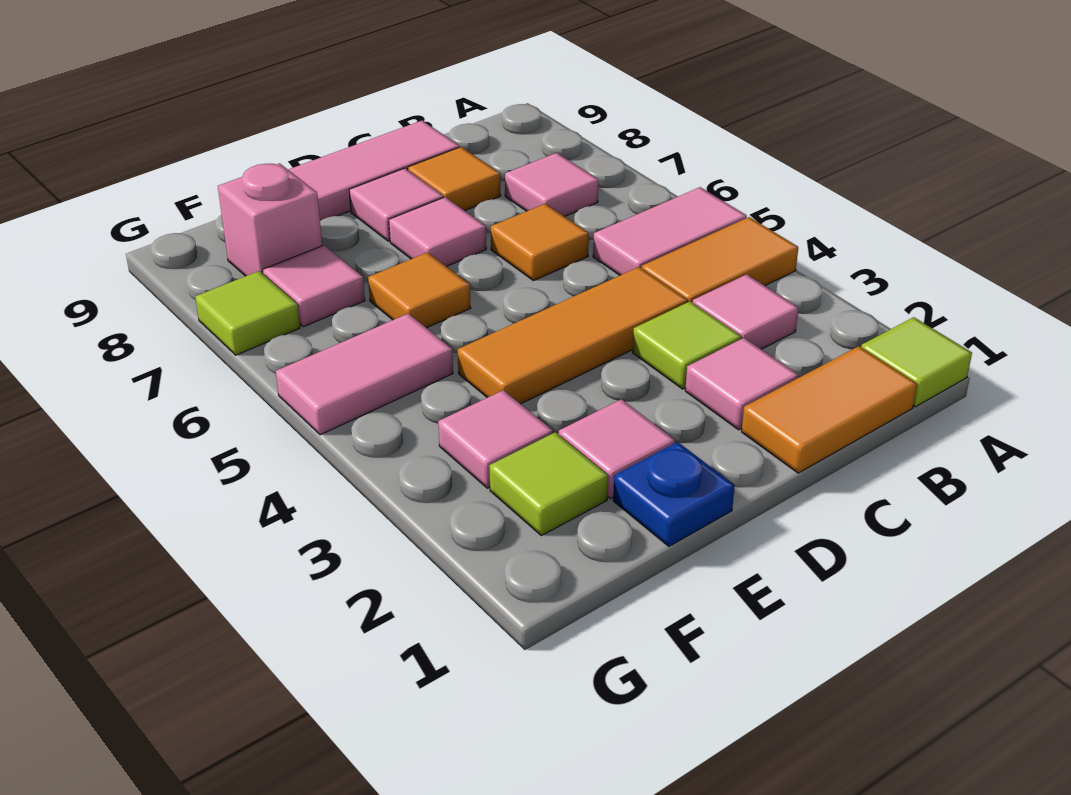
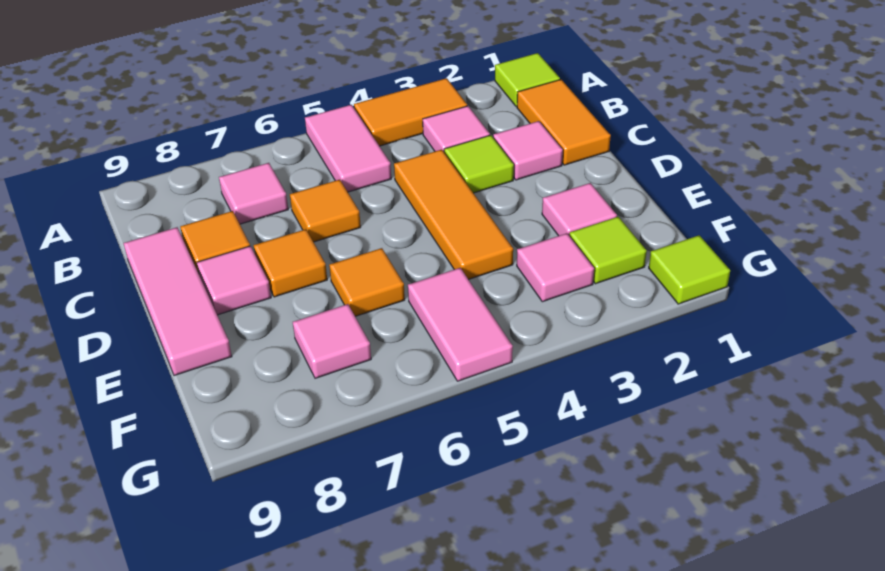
orange 1x2 tile [642,217,798,303] -> orange 1x2 tile turned to [354,78,467,146]
pink 1x1 tile [389,197,486,266] -> orange 1x1 tile [254,229,327,297]
blue 1x1 plate [613,442,735,546] -> none
pink 1x1 brick [218,163,322,276] -> none
lime 1x1 tile [195,271,300,355] -> lime 1x1 tile moved to [649,235,730,304]

